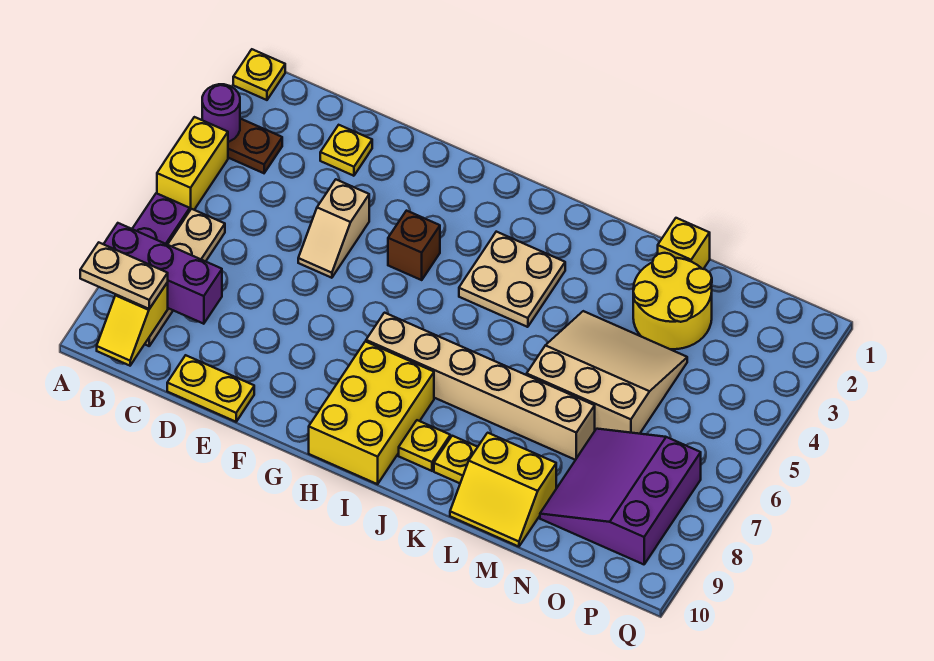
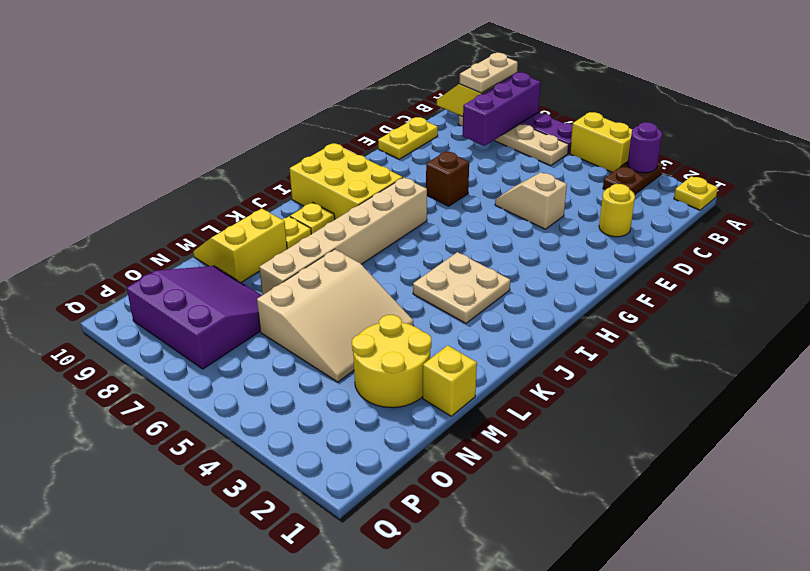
yellow 1x1 plate [320,125,372,176] -> yellow 1x1 round brick [599,184,635,237]
brown 1x1 brick [388,211,440,280] -> brown 1x1 brick moved to [426,151,469,206]

